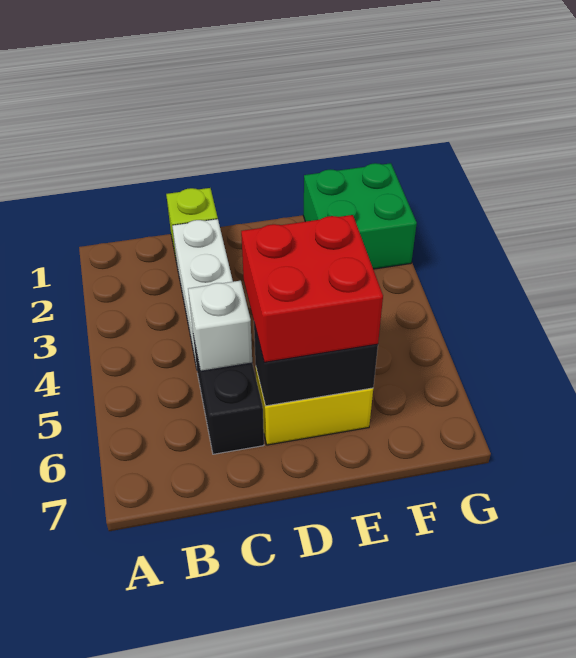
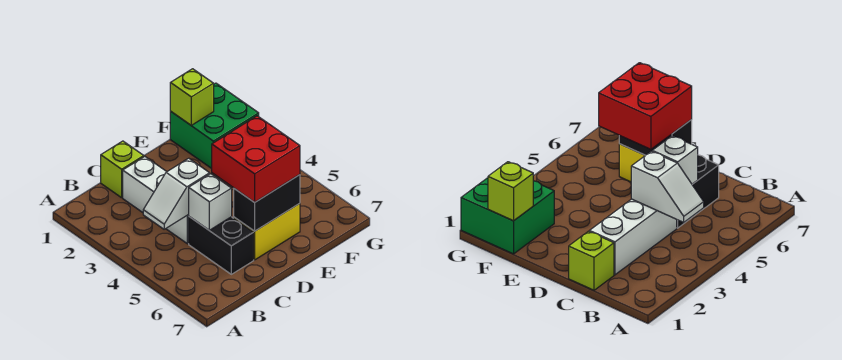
none -> white 1x2 slope [143,158,210,229]
none -> lime 1x1 brick [170,69,214,125]

